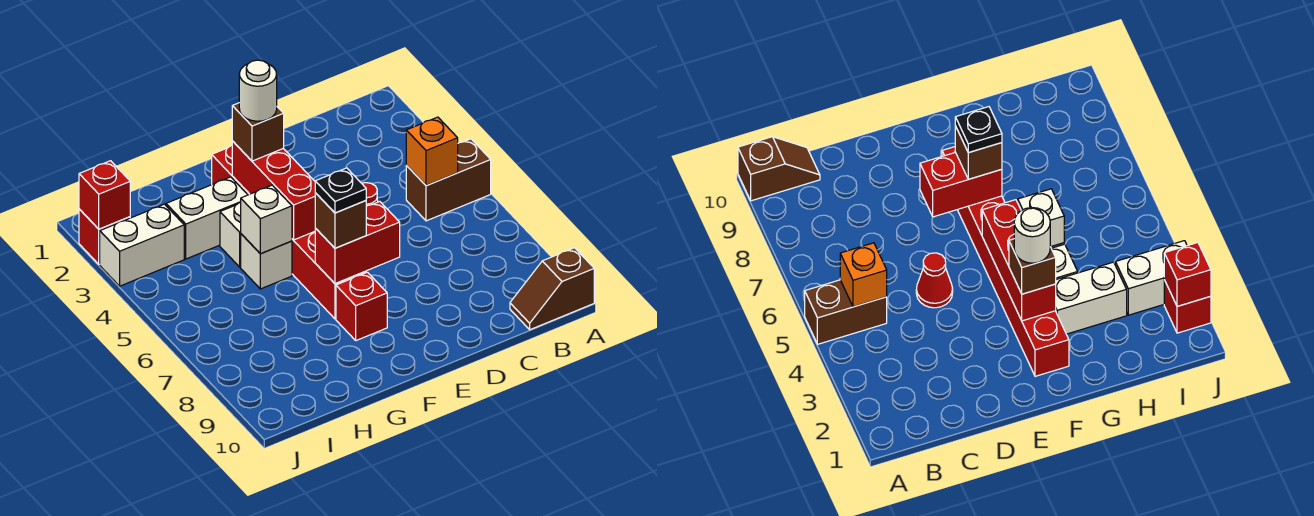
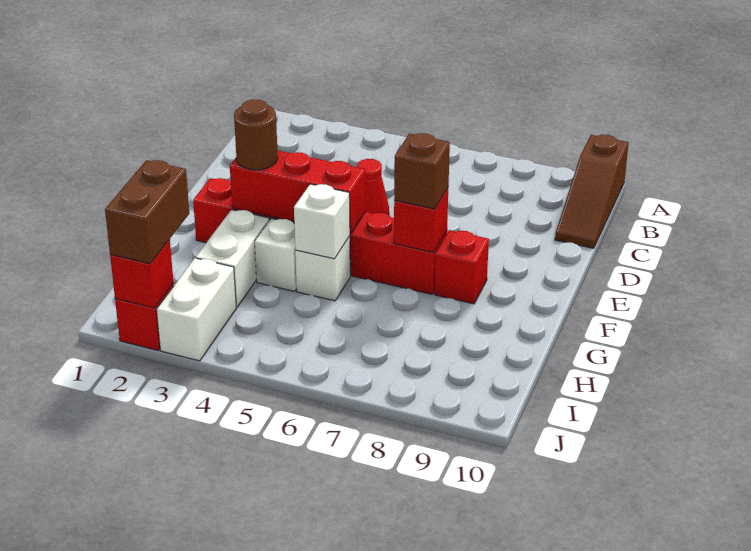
brown 1x2 brick [406,139,491,221] -> brown 1x2 brick moved to [105,160,189,264]
brown 1x2 slope [510,248,594,330] -> brown 1x3 slope [555,134,629,248]
orange 1x1 brick [406,117,458,186] -> none
red 1x2 brick [315,202,400,284] -> red 1x1 brick [394,188,448,252]
brown 1x1 brick [232,103,284,161] -> brown 1x1 round brick [234,99,278,170]
white 1x1 round brick [239,60,277,121] -> none
black 1x1 plate [315,168,366,213] -> none

